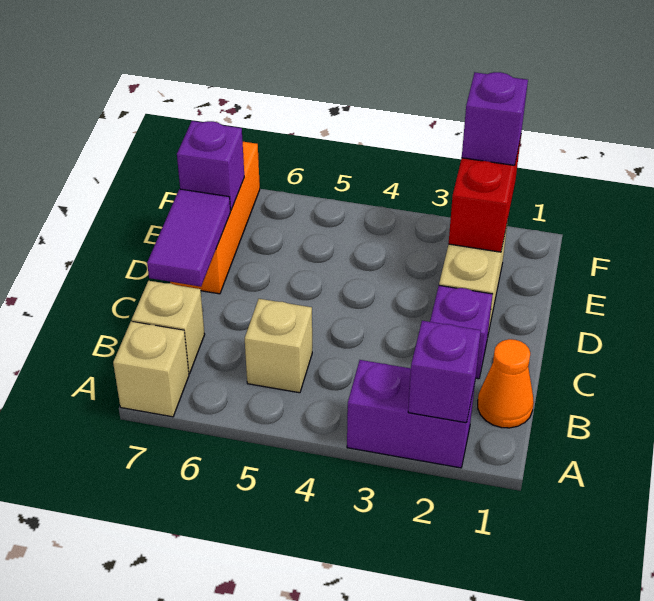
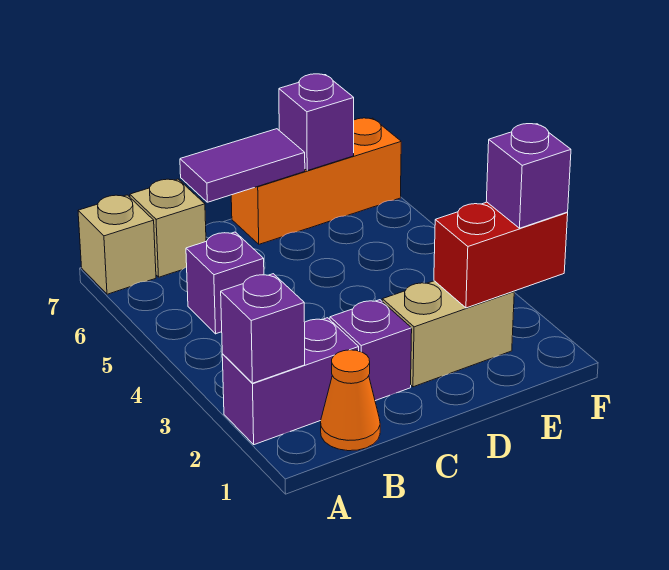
purple 1x2 brick [347,360,475,468] -> purple 1x2 brick turned to [222,318,359,445]
tan 1x1 brick [245,299,312,393] -> purple 1x1 brick [186,232,264,334]

